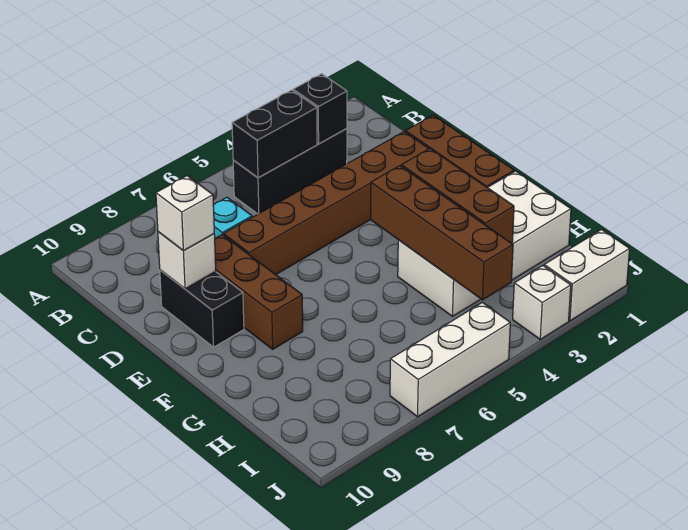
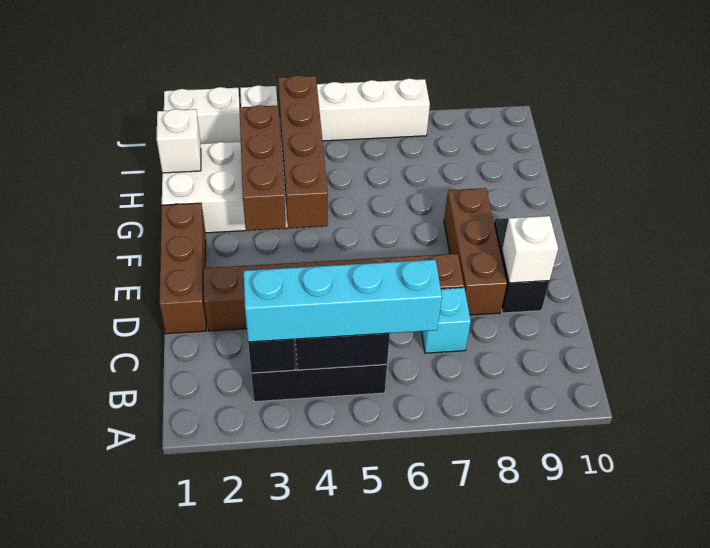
none -> cyan 1x4 brick [244,260,442,342]
white 1x1 brick [156,176,214,251] -> white 1x1 brick moved to [156,109,201,173]

